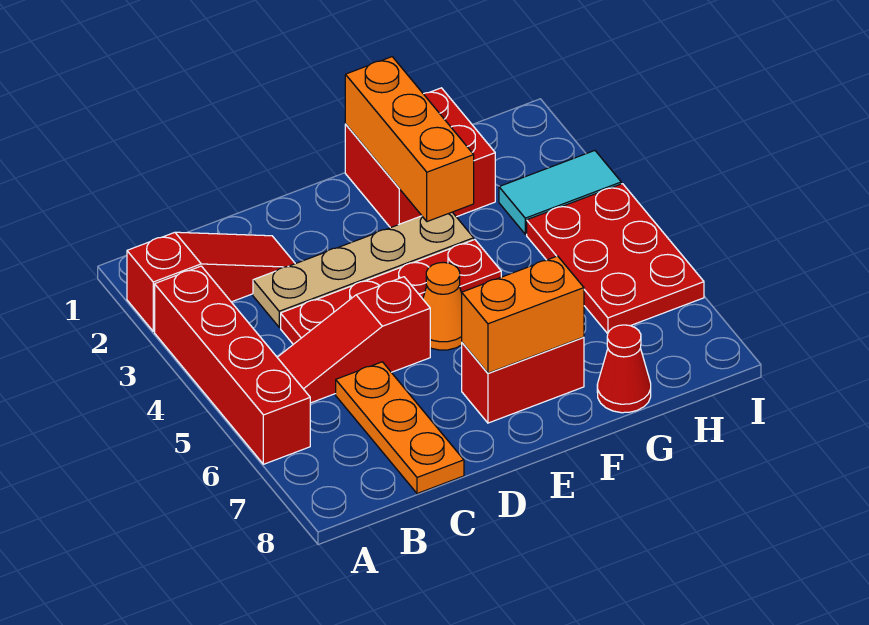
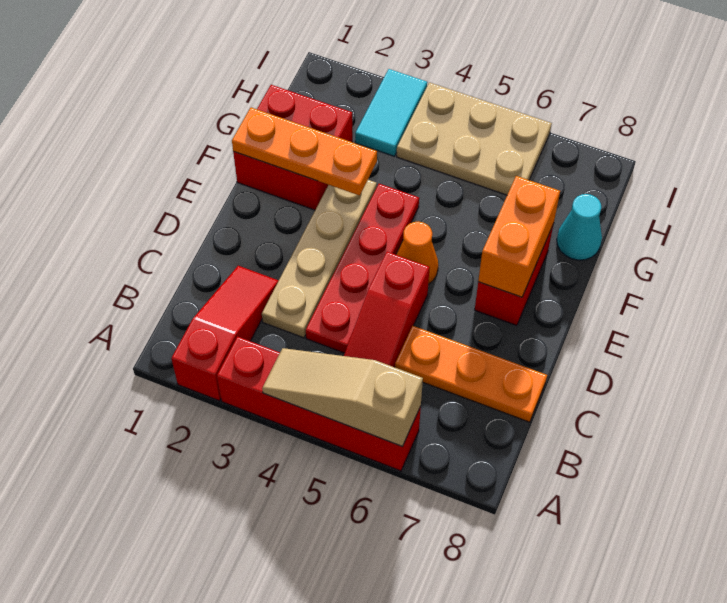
none -> tan 1x3 slope [262,348,423,447]
orange 1x3 brick [345,57,474,222] -> orange 1x3 plate [232,108,377,195]
red 1x1 cone [597,325,651,413] -> cyan 1x1 cone [557,194,602,260]
red 2x3 plate [527,184,704,334] -> tan 2x3 plate [397,82,552,195]

